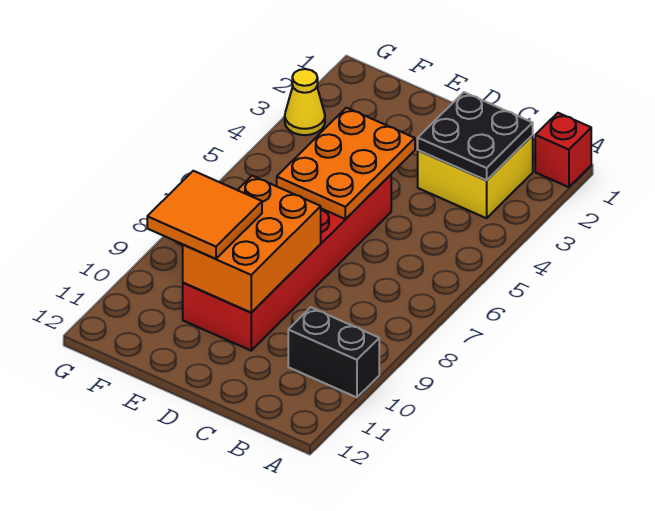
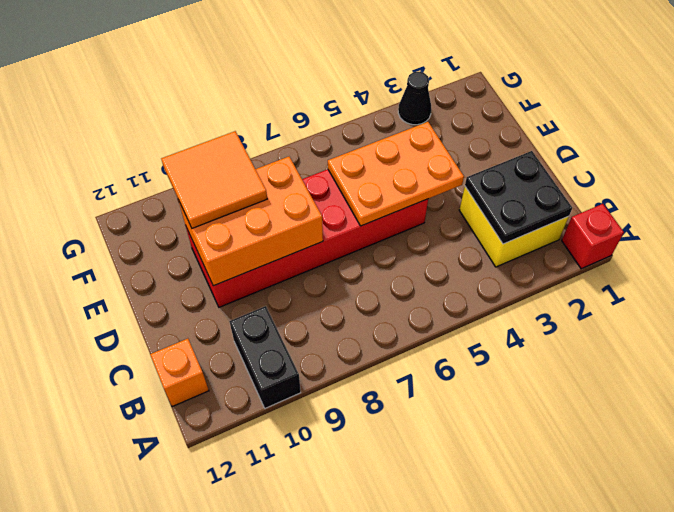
none -> orange 1x1 brick [150,339,209,407]
yellow 1x1 cone [285,69,325,135] -> black 1x1 cone [398,72,431,125]

